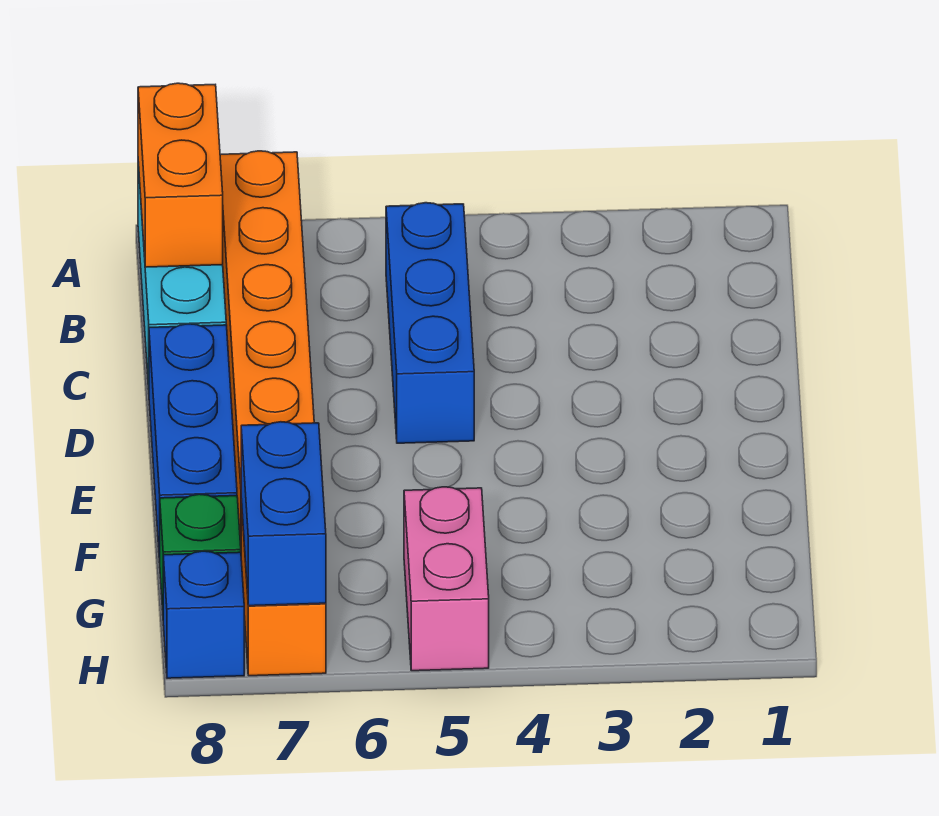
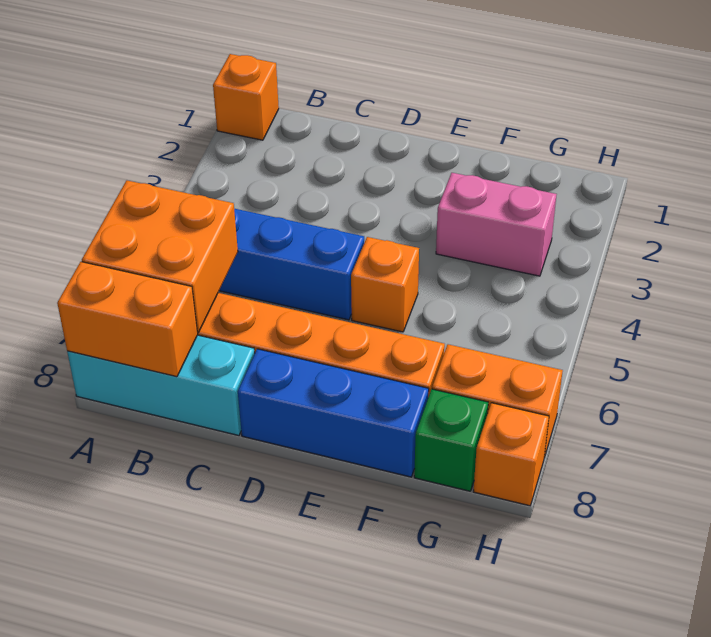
none -> orange 1x1 brick [213,54,279,140]
none -> orange 2x2 brick [82,181,238,332]
none -> orange 1x1 brick [351,237,419,332]
pink 1x2 brick [404,487,489,671] -> pink 1x2 brick moved to [436,173,557,276]
blue 1x2 brick [241,422,326,606] -> none
blue 1x1 brick [163,551,244,678] -> orange 1x1 brick [473,403,549,506]

